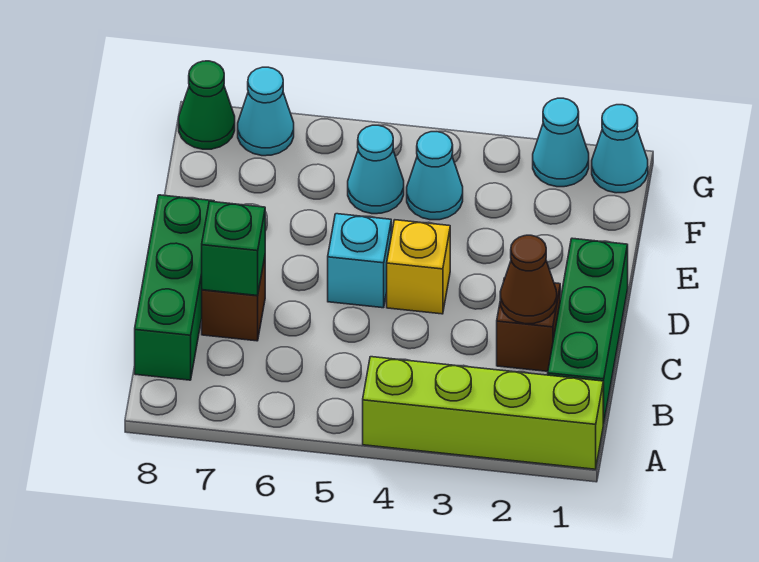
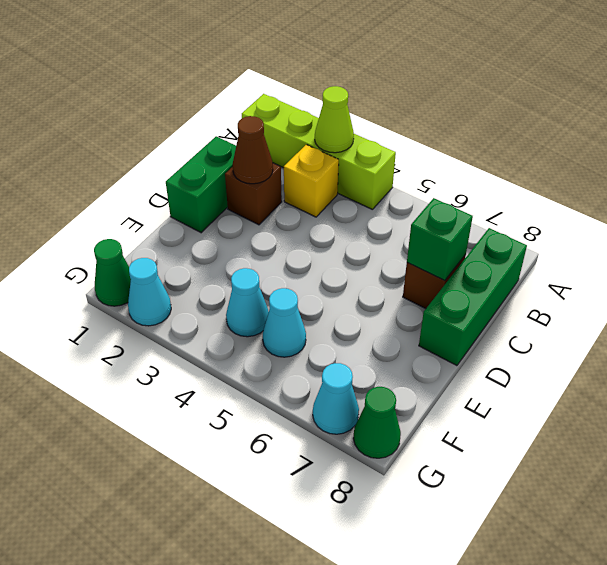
none -> lime 1x1 cone [315,86,354,153]
green 1x3 brick [548,238,628,423] -> green 1x2 brick [166,136,236,233]
yellow 1x1 brick [387,220,450,314] -> yellow 1x1 brick moved to [284,145,339,217]
cyan 1x1 brick [328,214,391,308] -> none
cyan 1x1 cone [592,105,648,193] -> green 1x1 cone [94,239,131,306]

